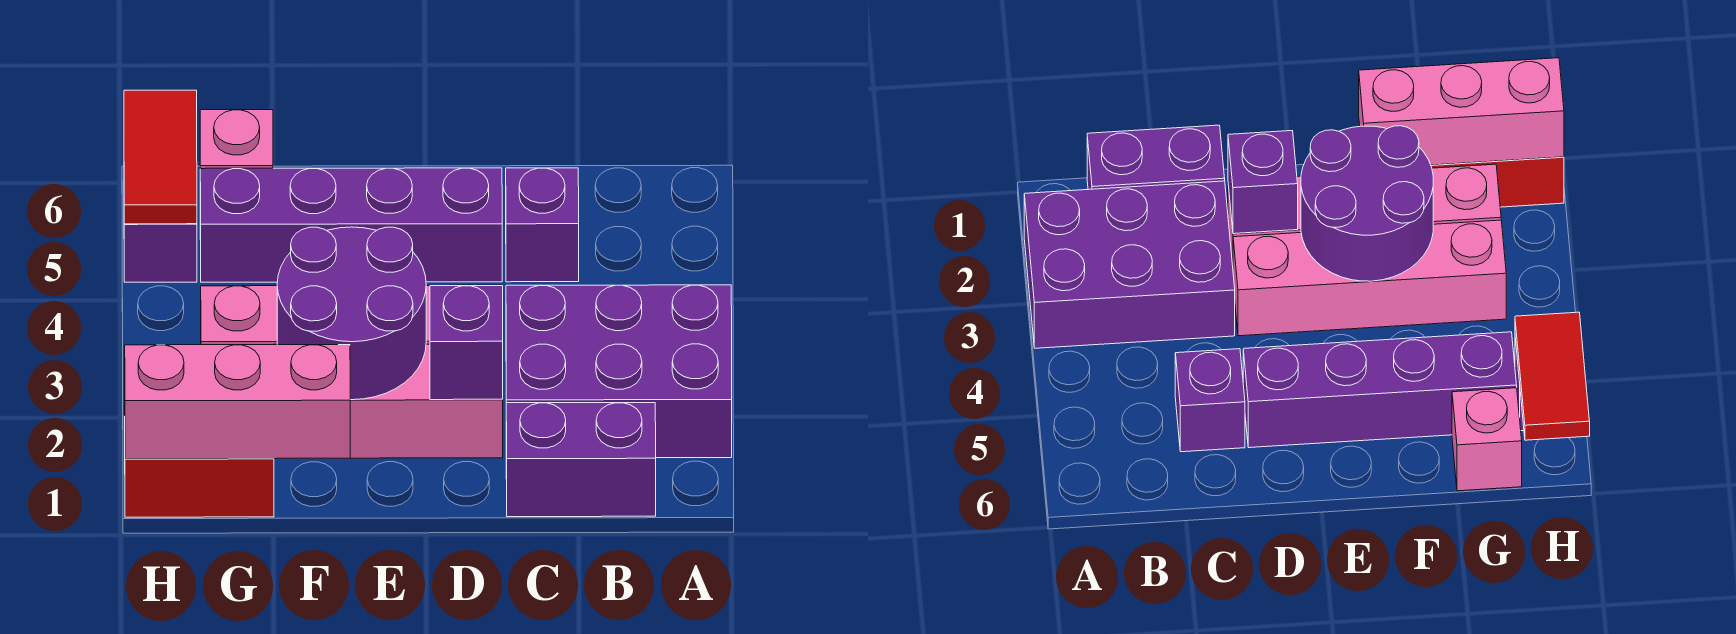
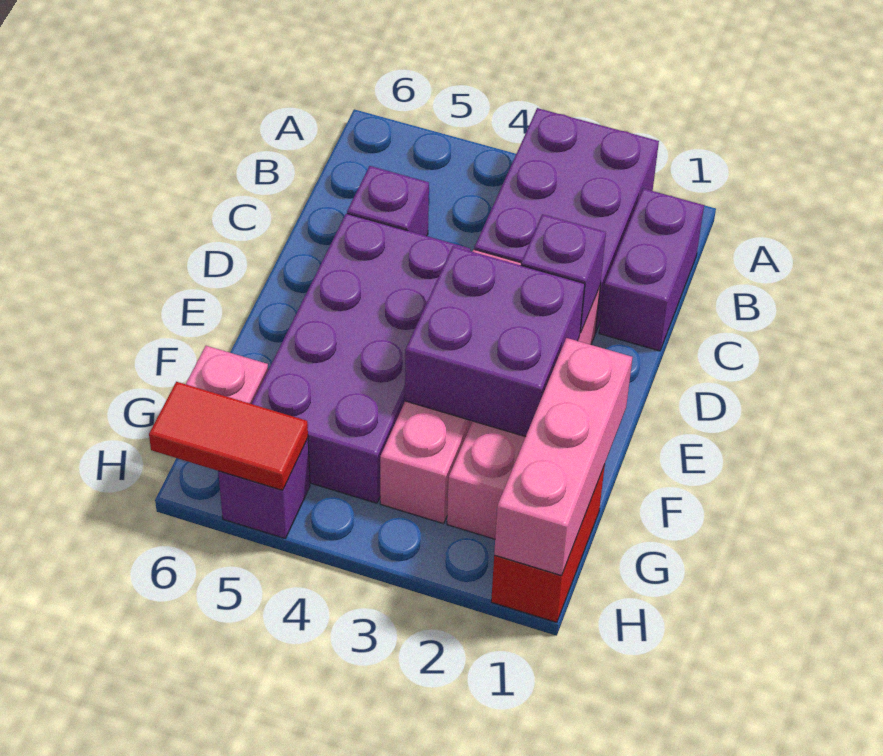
purple 1x4 brick [200,168,502,282] -> purple 2x4 brick [252,213,470,503]
purple 2x2 round brick [277,227,426,400] -> purple 2x2 brick [405,246,585,437]

